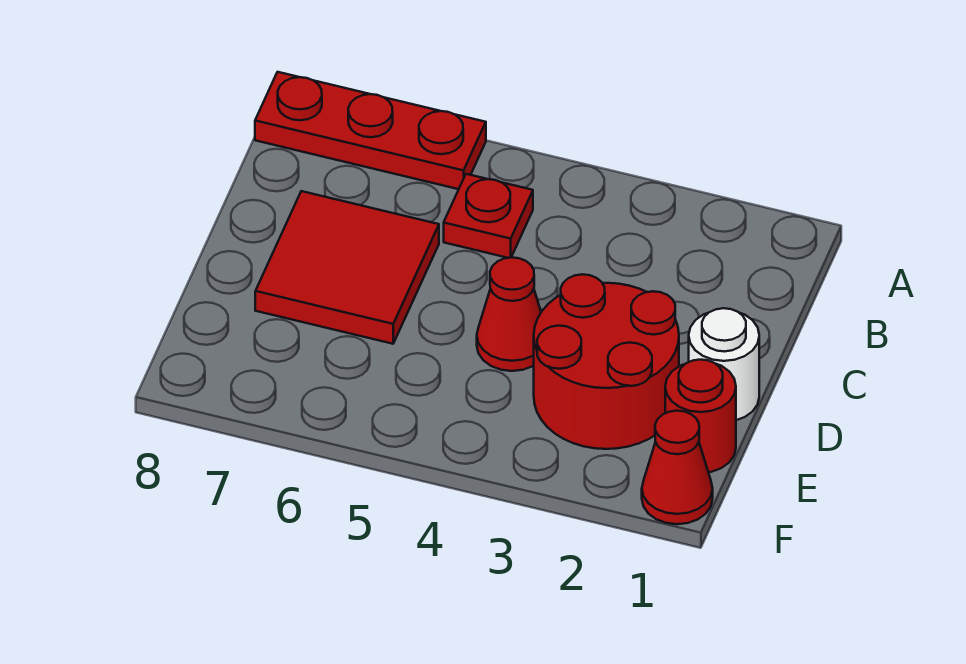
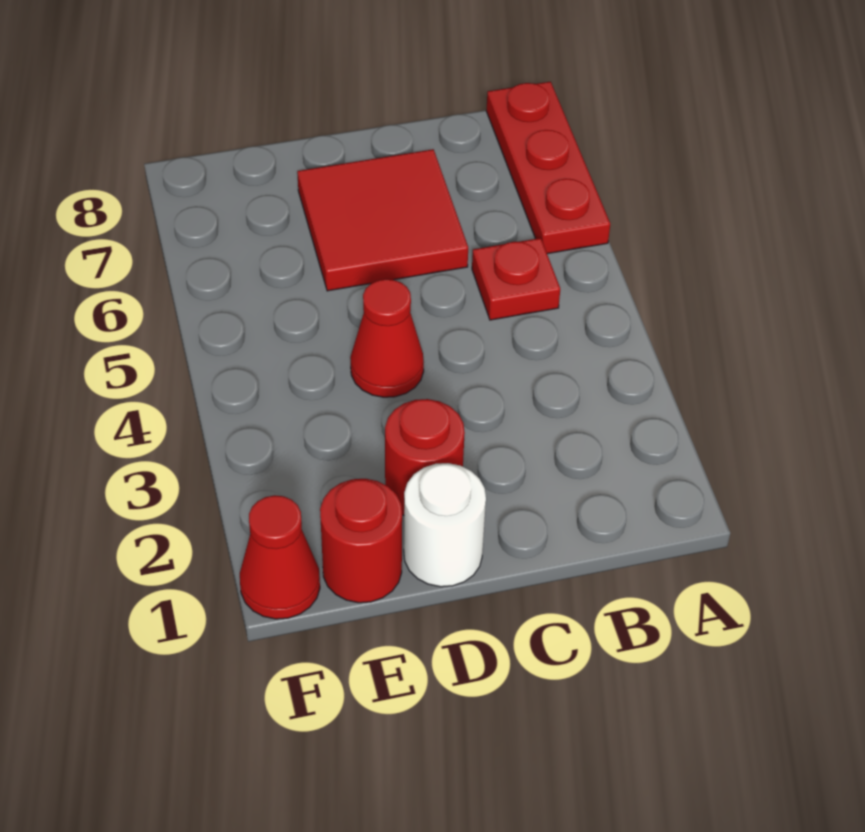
red 2x2 round brick [534,274,679,449] -> red 1x1 round brick [385,399,465,515]

